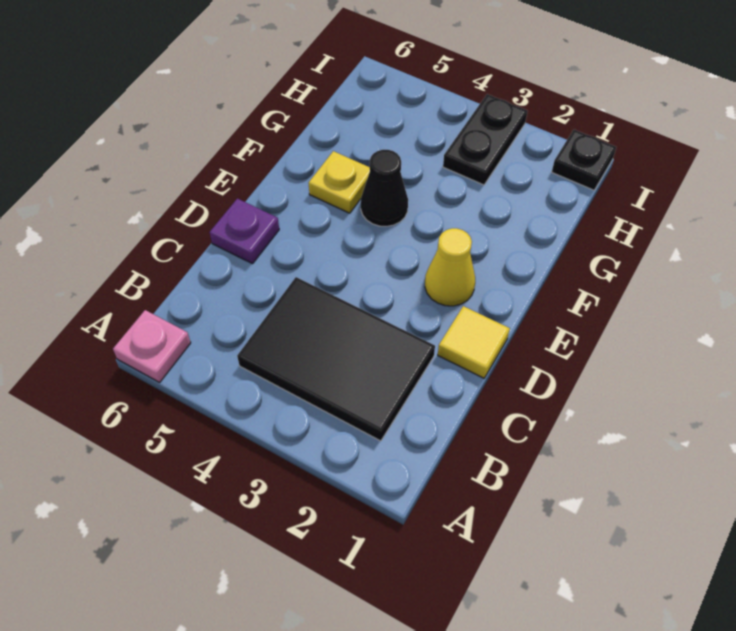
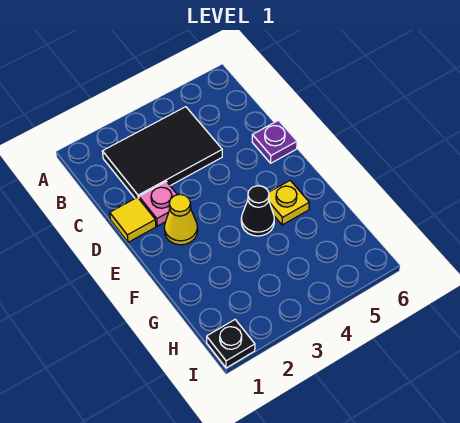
pink 1x1 plate [113,310,191,382] -> pink 1x1 plate moved to [139,182,177,226]
black 1x2 plate [443,94,528,185] -> none

